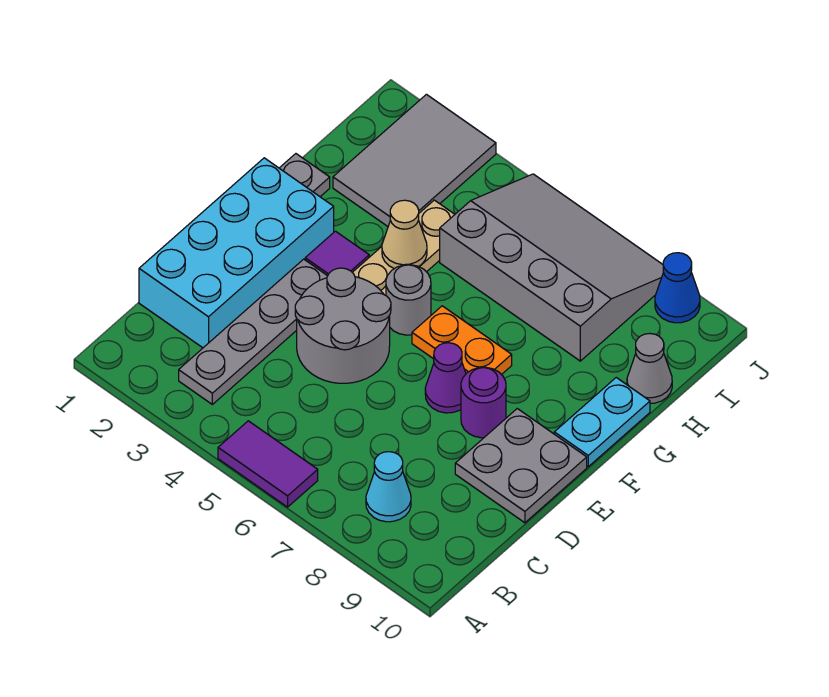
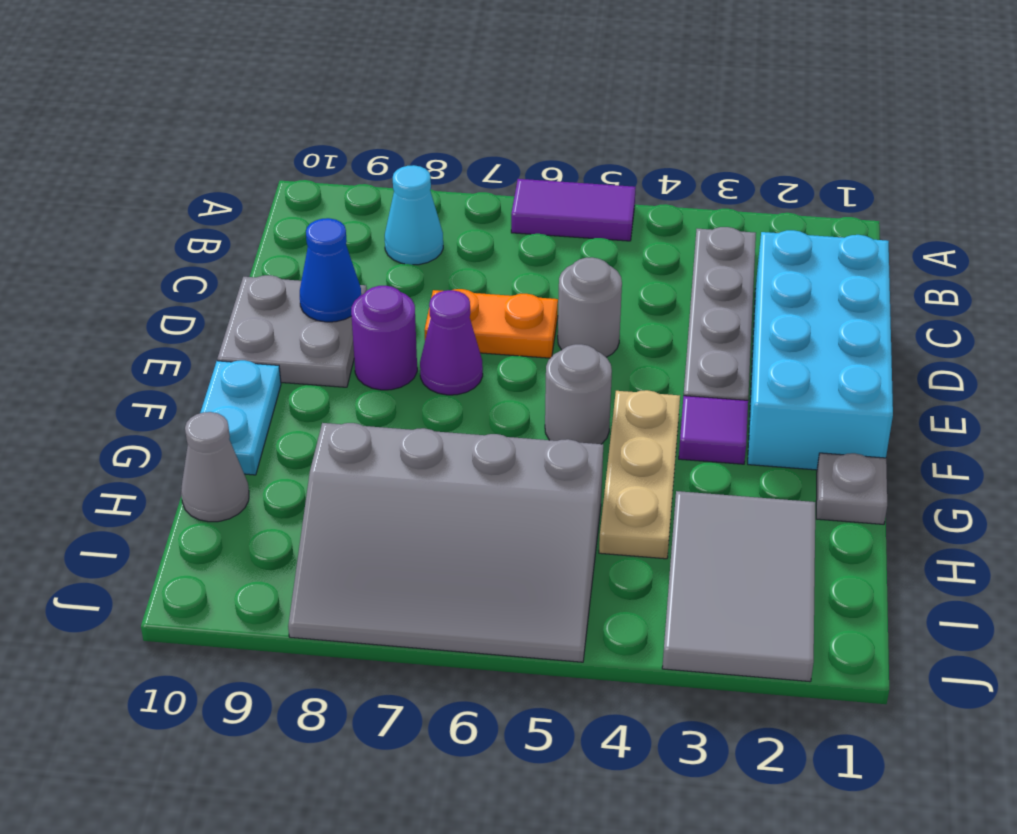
grey 2x2 round brick [295,268,391,383] -> grey 1x1 round brick [558,257,622,357]
orange 1x2 plate [412,306,512,375] -> orange 1x2 plate moved to [425,289,558,358]
tan 1x1 cone [382,200,427,269] -> none
blue 1x1 cone [655,253,700,323] -> blue 1x1 cone moved to [300,218,361,322]

